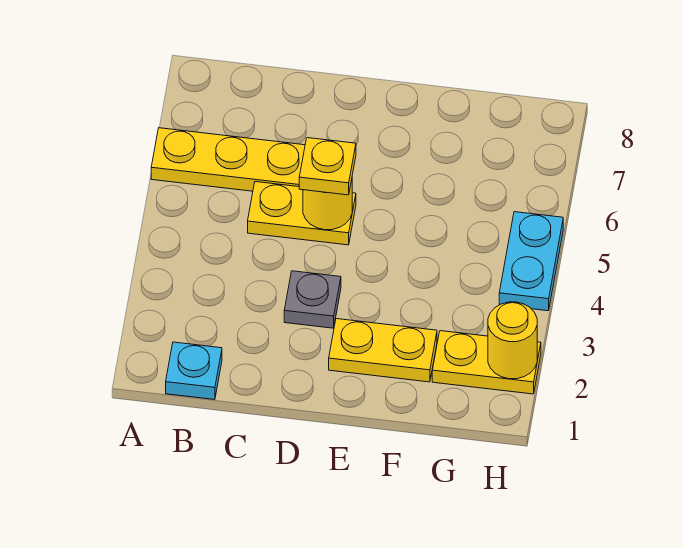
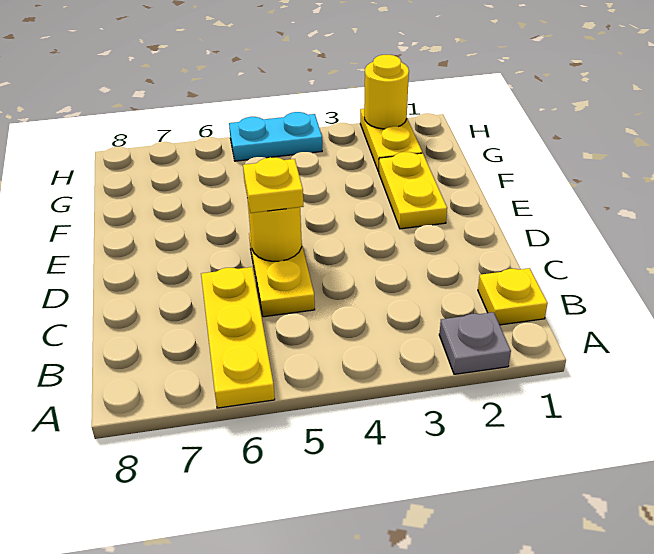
cyan 1x1 plate [166,342,222,400] -> yellow 1x1 plate [478,268,548,325]
grey 1x1 plate [284,271,341,328] -> grey 1x1 plate moved to [439,312,511,374]

